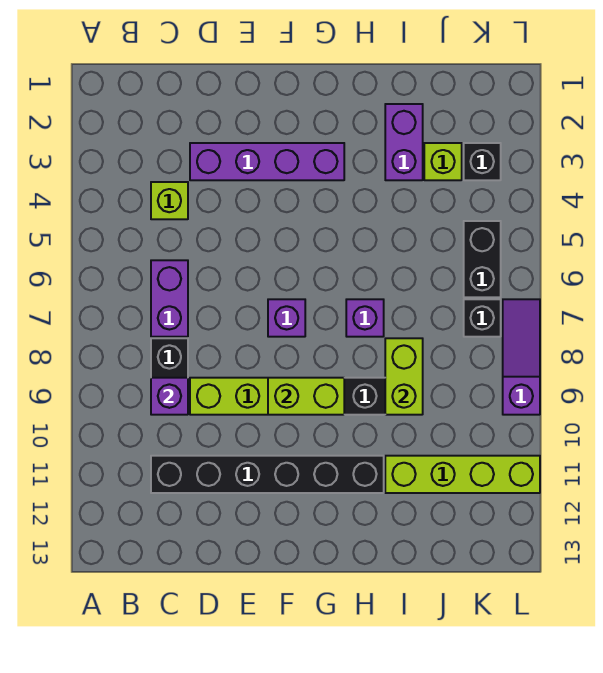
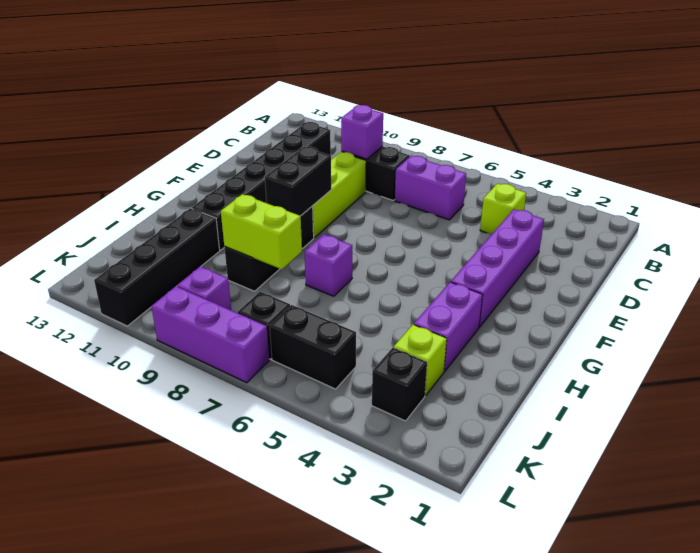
purple 1x1 brick [268,299,305,337] -> purple 1x1 brick moved to [177,266,231,310]
lime 1x2 brick [268,378,344,415] -> black 1x2 brick [265,147,331,216]
purple 1x2 brick [385,104,423,180] -> purple 1x2 brick turned to [414,282,483,371]
lime 1x4 brick [385,456,540,493] -> black 1x4 brick [94,208,220,326]
purple 1x3 slope [503,299,540,415] -> purple 1x3 brick [151,286,269,383]

